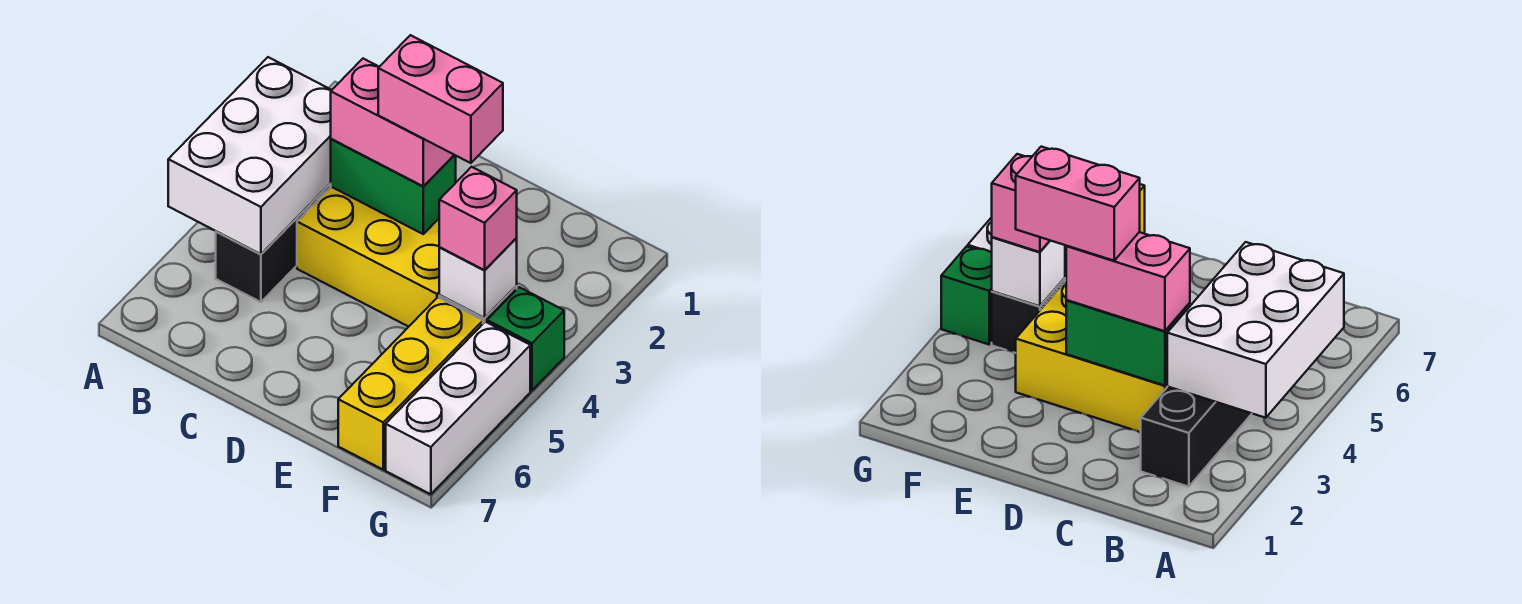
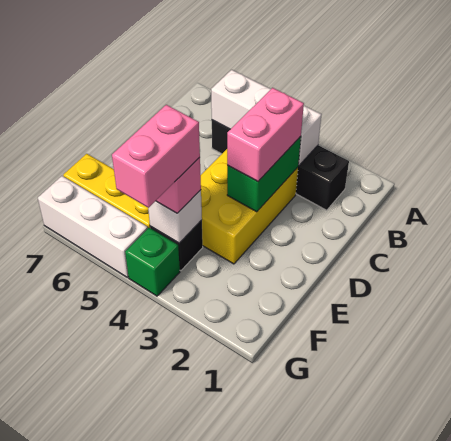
white 2x3 brick [168,57,331,254] -> white 1x3 brick [211,70,322,165]
pink 1x2 brick [378,35,503,163] -> pink 1x2 brick moved to [112,105,200,208]

